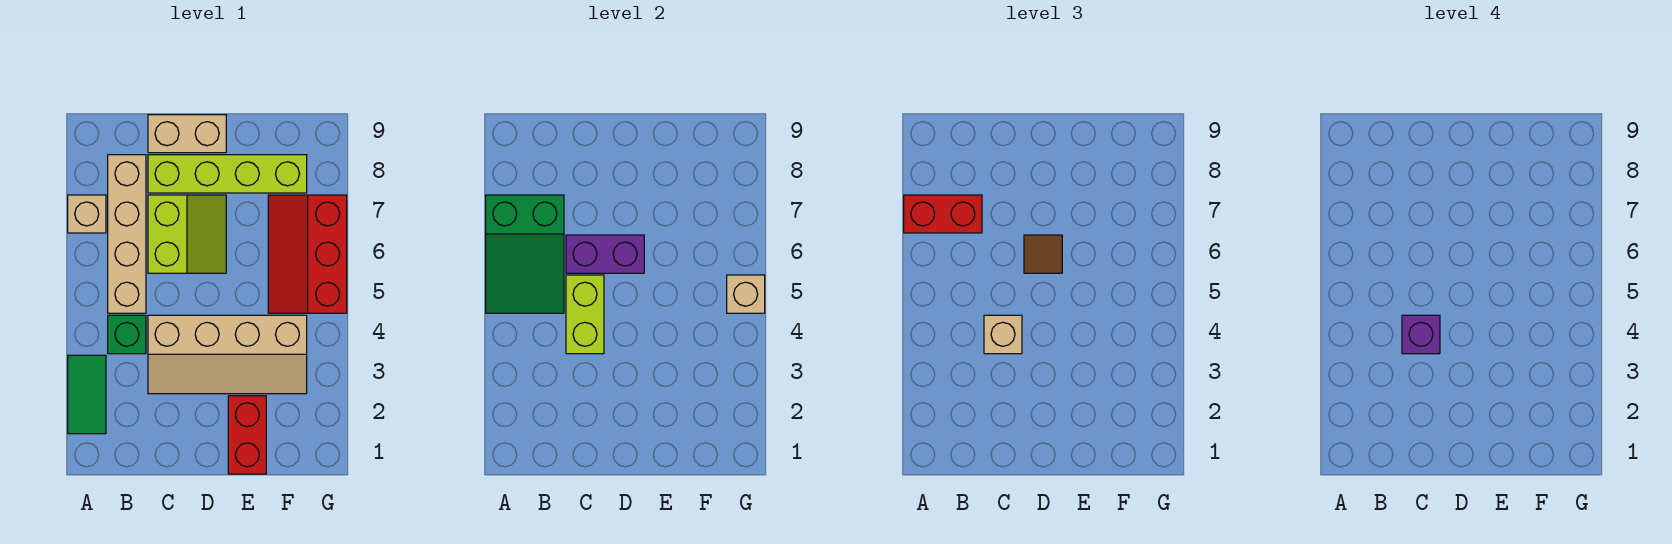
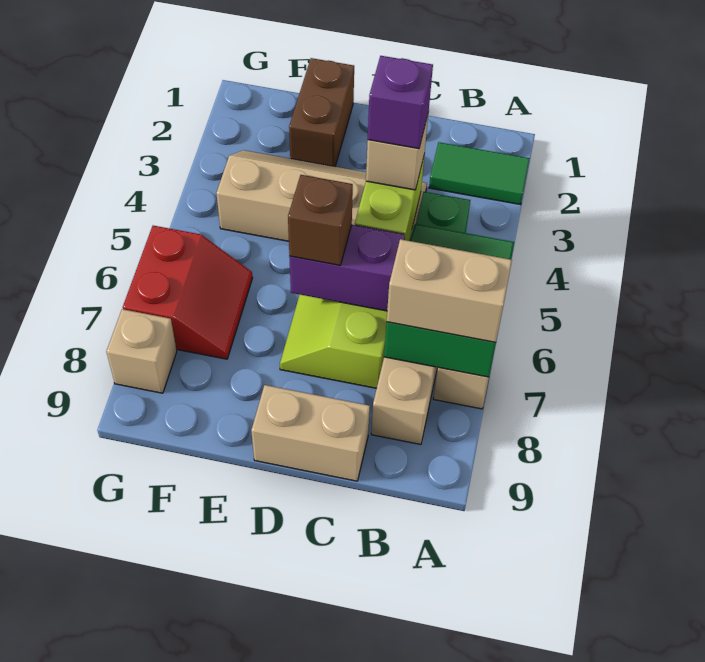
green 1x2 tile [68,355,106,434] -> green 1x2 tile turned to [429,142,530,205]
red 1x2 brick [904,195,982,233] -> tan 1x2 brick [387,239,512,342]
lime 1x4 brick [148,155,307,193] -> none
brown 1x1 tile [1024,235,1062,273] -> brown 1x1 brick [288,175,353,265]
red 1x2 brick [228,396,266,474] -> brown 1x2 brick [289,58,354,166]
red 2x3 slope [268,195,347,313] -> red 2x2 slope [123,226,252,359]
tan 1x1 brick [727,275,765,313] -> tan 1x1 brick moved to [106,309,177,393]

